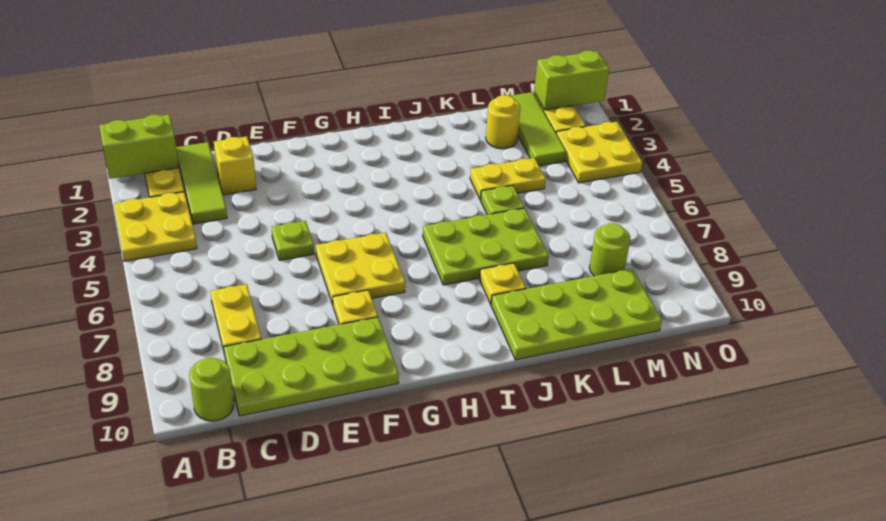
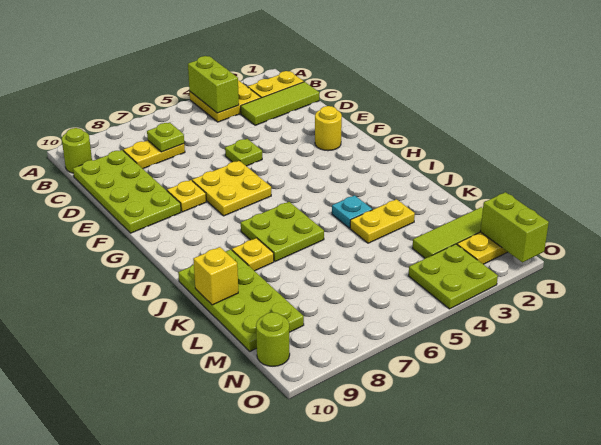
lime 1x2 brick [99,115,179,179] -> lime 1x2 brick moved to [188,56,239,113]
yellow 1x1 brick [214,136,256,195] -> yellow 1x1 brick moved to [193,247,238,305]
lime 2x3 plate [423,208,549,285] -> lime 2x2 plate [241,202,324,262]
none -> cyan 1x1 plate [332,195,372,228]
yellow 1x2 plate [470,158,546,200] -> yellow 1x2 plate turned to [350,199,415,243]
lime 1x1 plate [481,185,524,215] -> lime 1x1 plate moved to [147,123,184,152]
yellow 1x1 round brick [486,95,520,149] -> yellow 1x1 round brick moved to [315,106,342,151]
lime 1x1 round brick [589,223,630,276] -> lime 1x1 round brick moved to [256,312,290,366]
yellow 2x2 plate [556,122,643,183] -> lime 2x2 plate [408,244,498,309]

